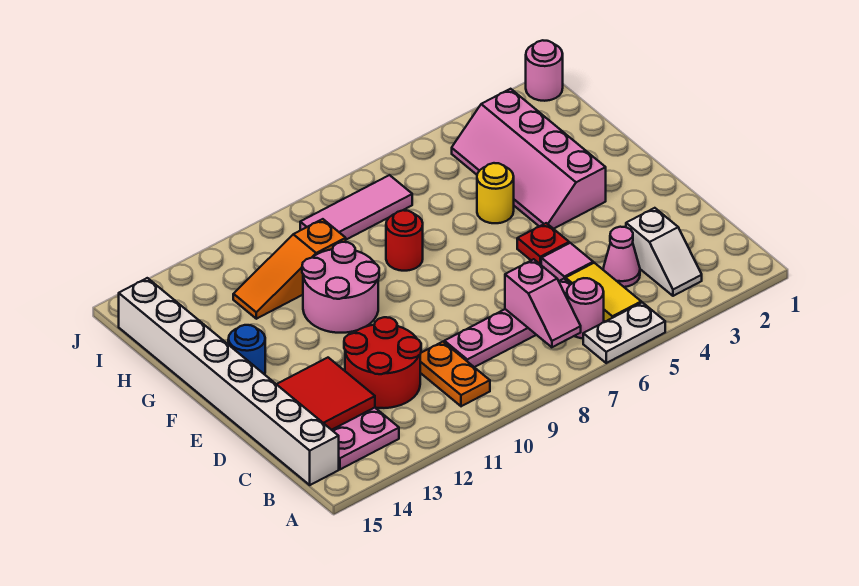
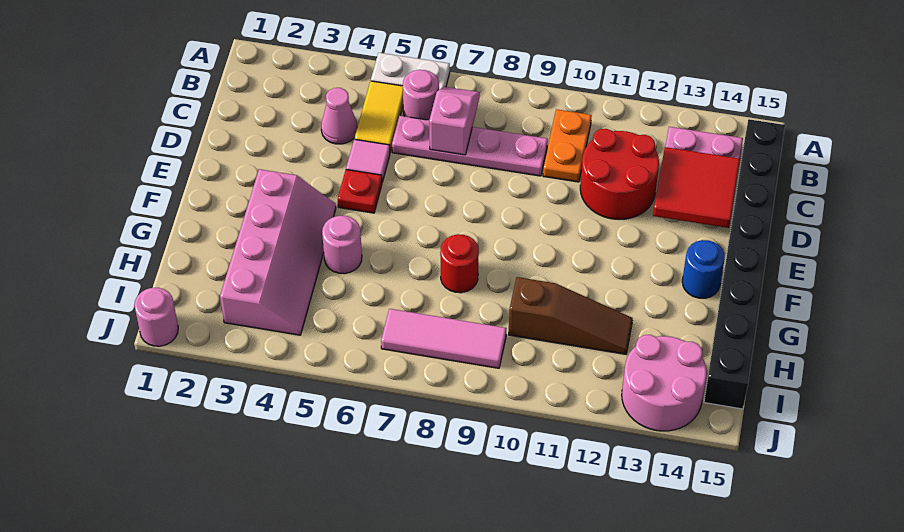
white 1x2 slope [626,208,702,296] -> none
white 1x8 brick [119,278,339,485] -> black 1x8 brick [704,119,785,409]
pink 2x2 round brick [302,242,379,333] -> pink 2x2 round brick moved to [622,335,707,431]
yellow 1x1 round brick [477,163,514,223] -> pink 1x1 round brick [322,216,362,274]
orange 1x3 slope [233,219,346,319] -> brown 1x3 slope [509,277,633,354]

